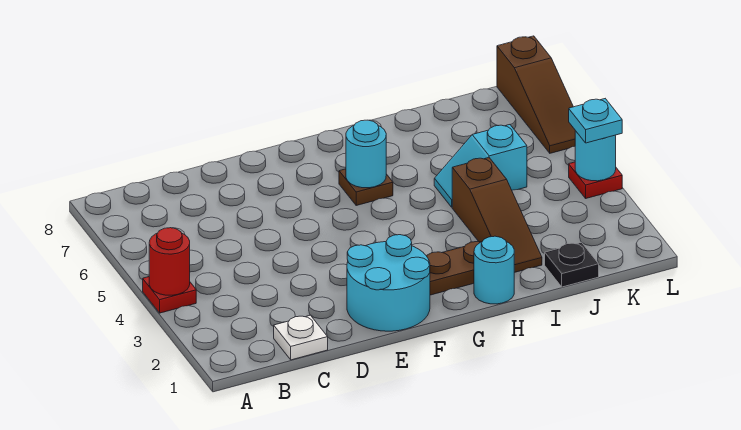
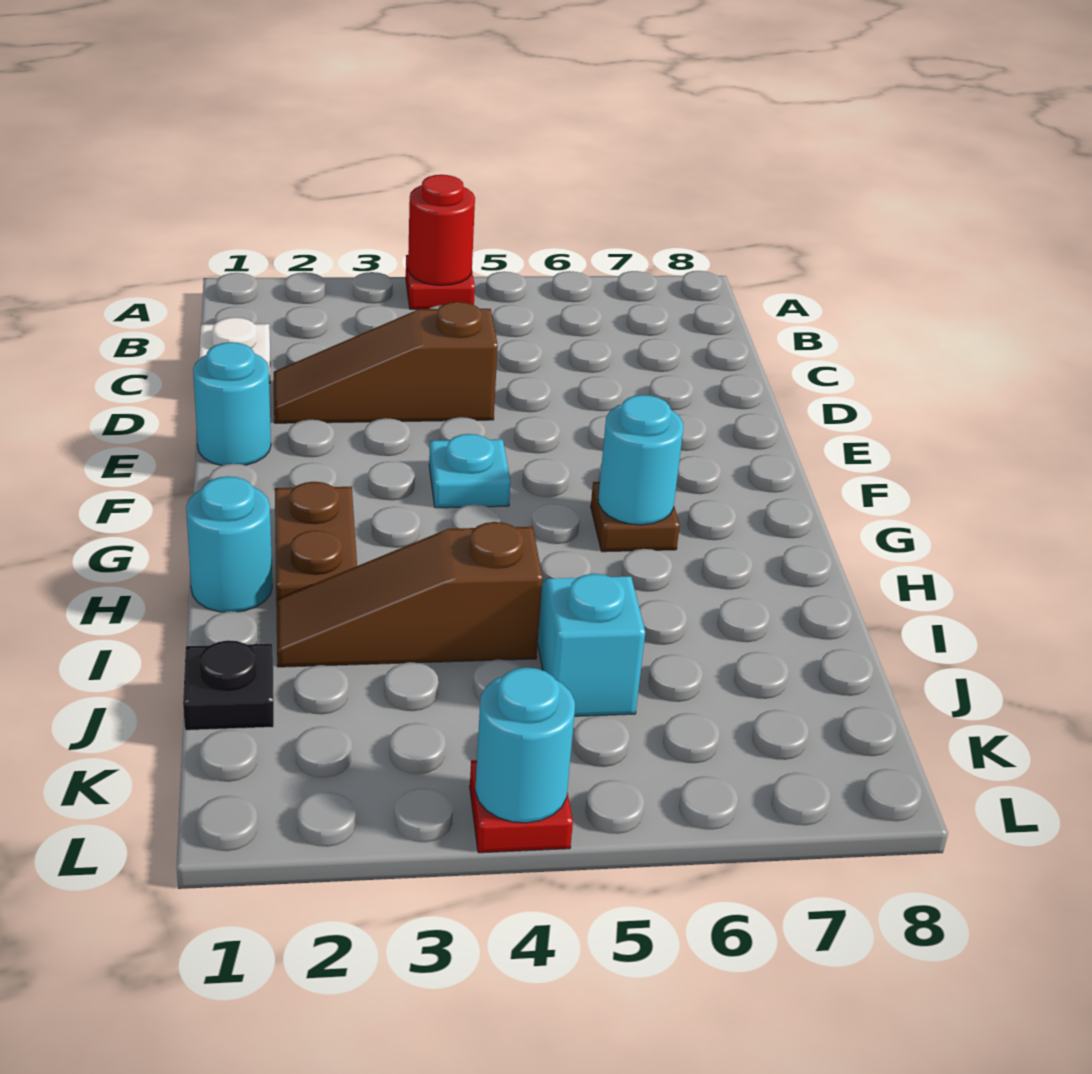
cyan 2x2 round brick [347,235,430,331] -> cyan 1x1 round brick [193,342,271,466]
cyan 1x1 plate [569,99,622,143] -> cyan 1x1 plate moved to [429,434,511,508]
brown 1x3 slope [497,36,575,153] -> brown 1x3 slope moved to [274,302,498,423]

